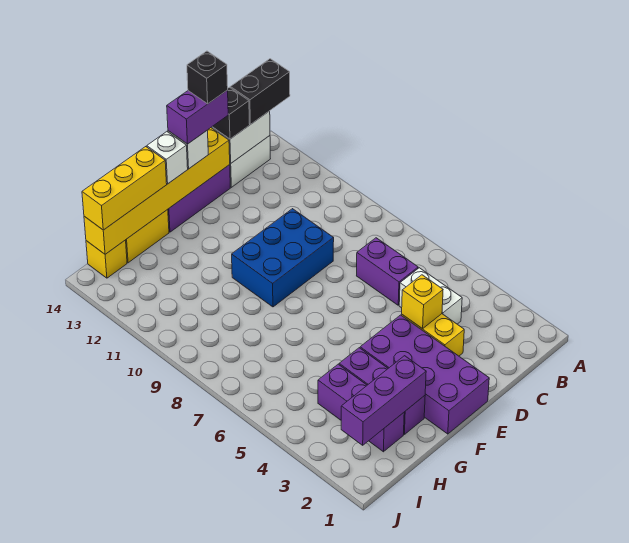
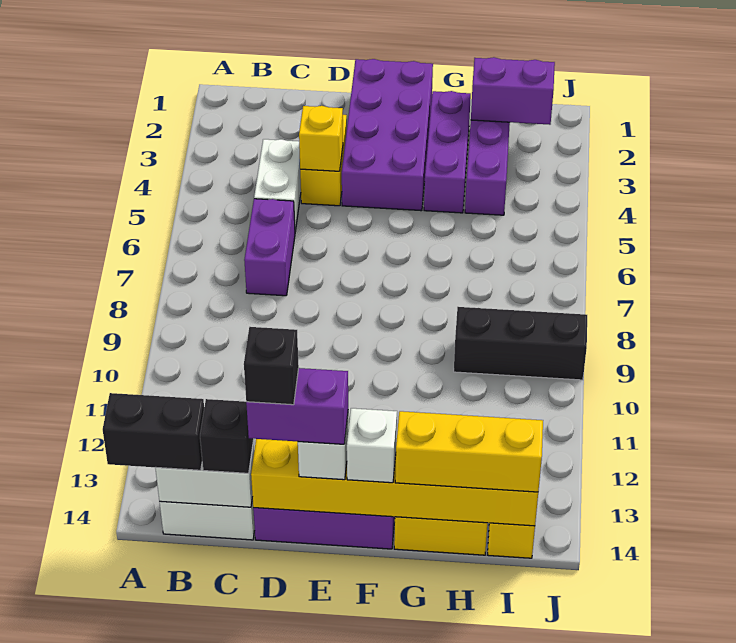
blue 2x3 brick [232,209,334,307] -> none
purple 1x3 brick [341,356,426,445] -> purple 1x2 brick [471,57,555,125]
none -> black 1x3 brick [454,307,587,380]

